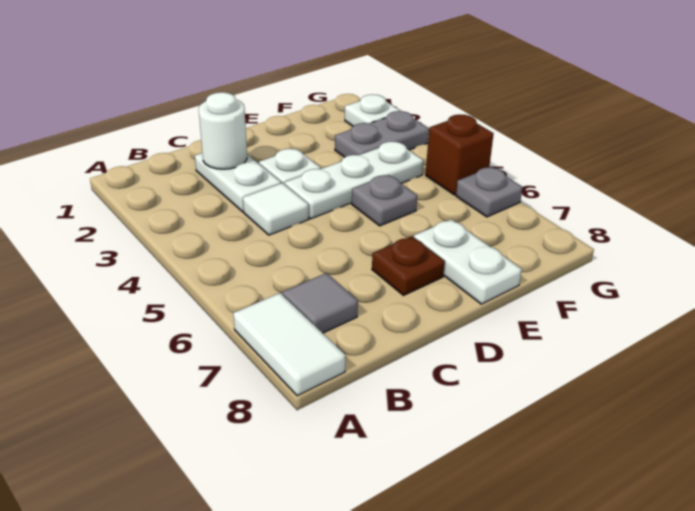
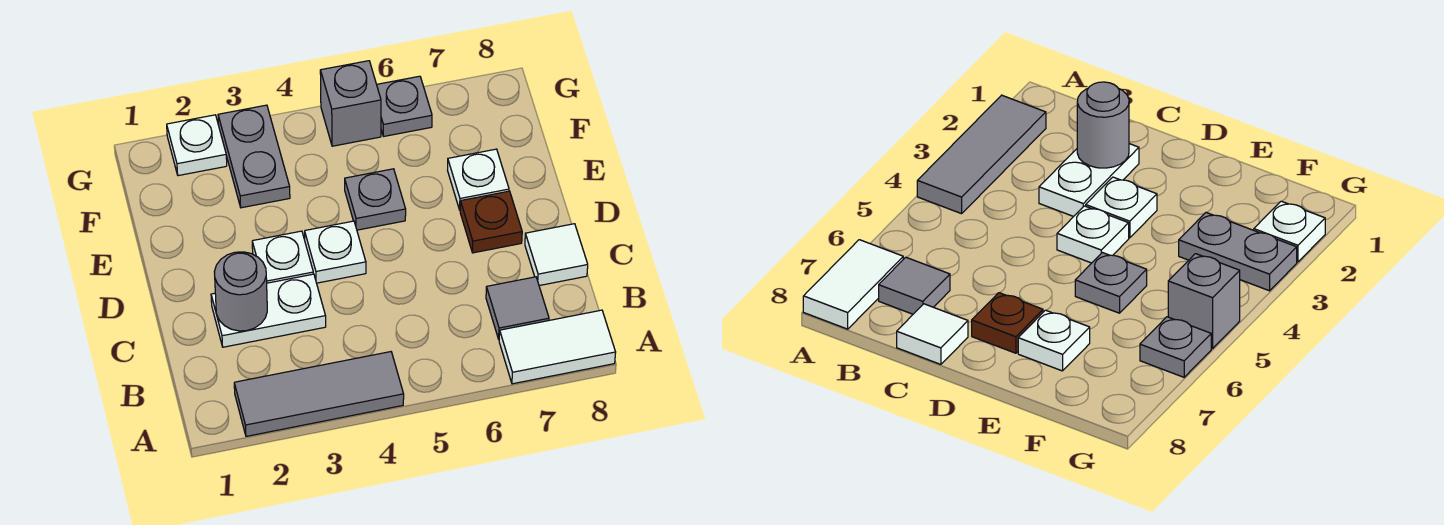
none -> grey 1x3 tile [234,352,404,436]
white 1x1 round brick [199,92,247,169] -> grey 1x1 round brick [214,252,267,331]
white 1x1 tile [243,183,309,235] -> white 1x1 tile moved to [525,224,588,286]
white 1x3 plate [284,142,424,219] -> white 1x1 plate [305,221,366,283]
white 1x2 plate [414,219,522,304] -> white 1x1 plate [448,149,509,210]
brown 1x1 brick [426,114,494,195] -> grey 1x1 brick [320,61,381,146]

